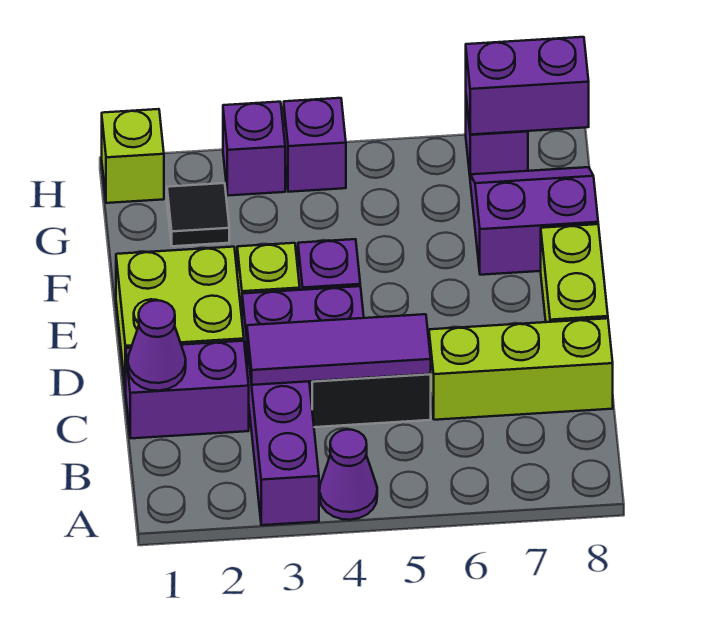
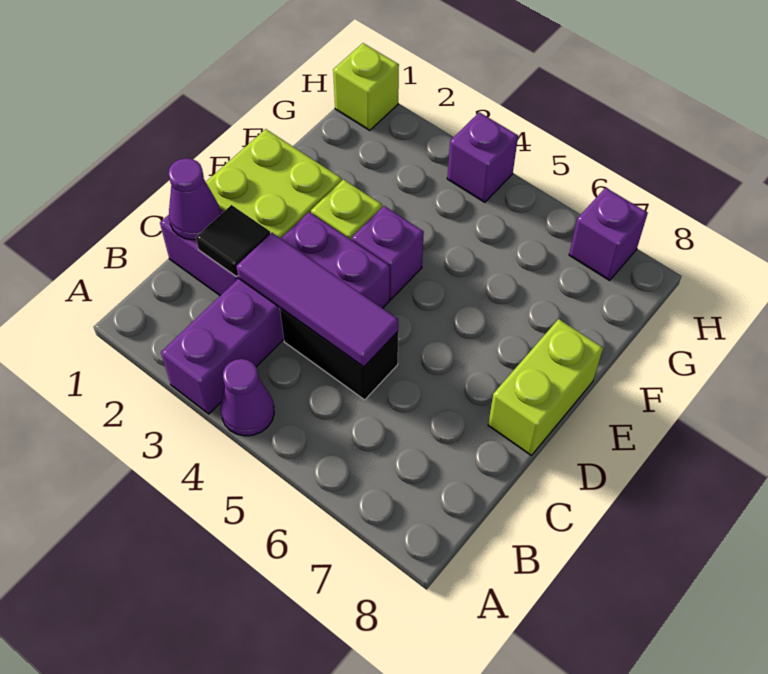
lime 1x3 brick [429,318,613,420] -> none
purple 2x2 slope [470,167,598,275] -> none
black 1x1 tile [167,183,229,246] -> black 1x1 tile moved to [196,205,270,276]
purple 1x1 brick [223,102,285,196] -> none
purple 1x2 brick [466,37,589,135] -> none

